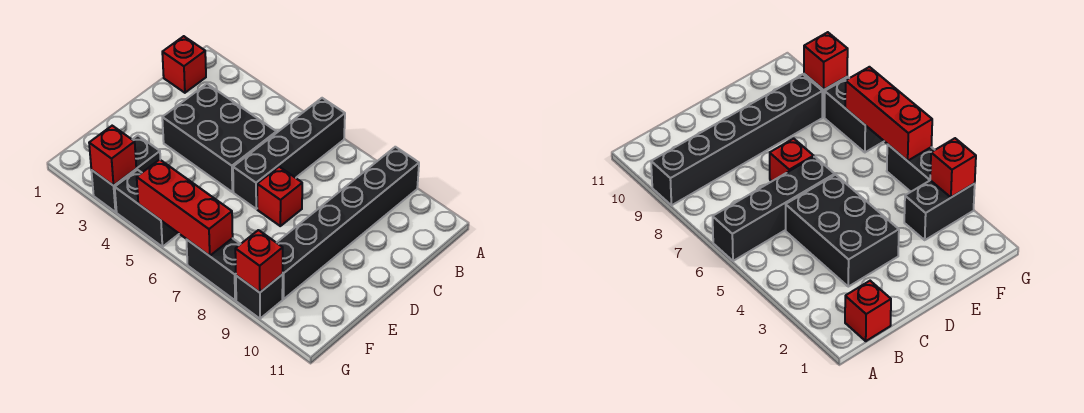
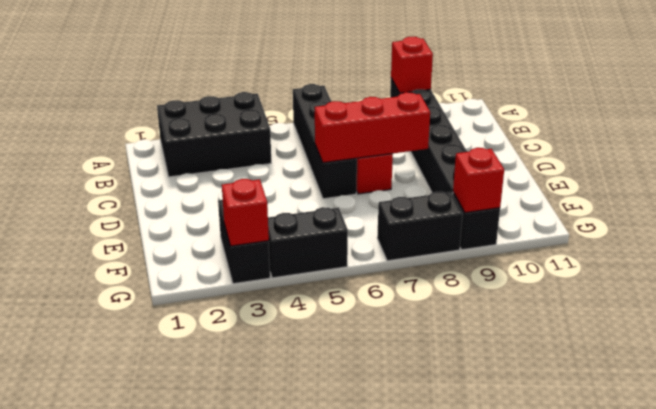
red 1x1 brick [162,36,206,93] -> red 1x1 brick moved to [391,37,433,93]
black 2x3 brick [162,84,276,192] -> black 2x3 brick moved to [157,92,271,177]
red 1x3 brick [137,160,233,256] -> red 1x3 brick moved to [315,92,430,163]

